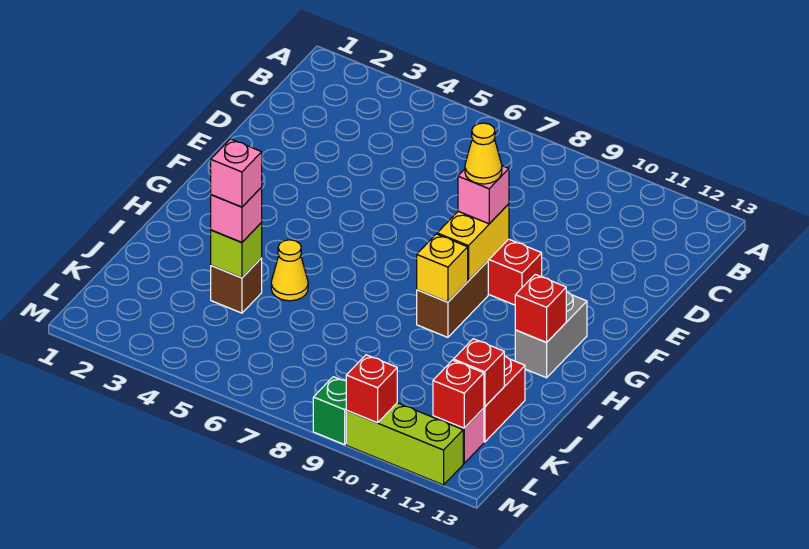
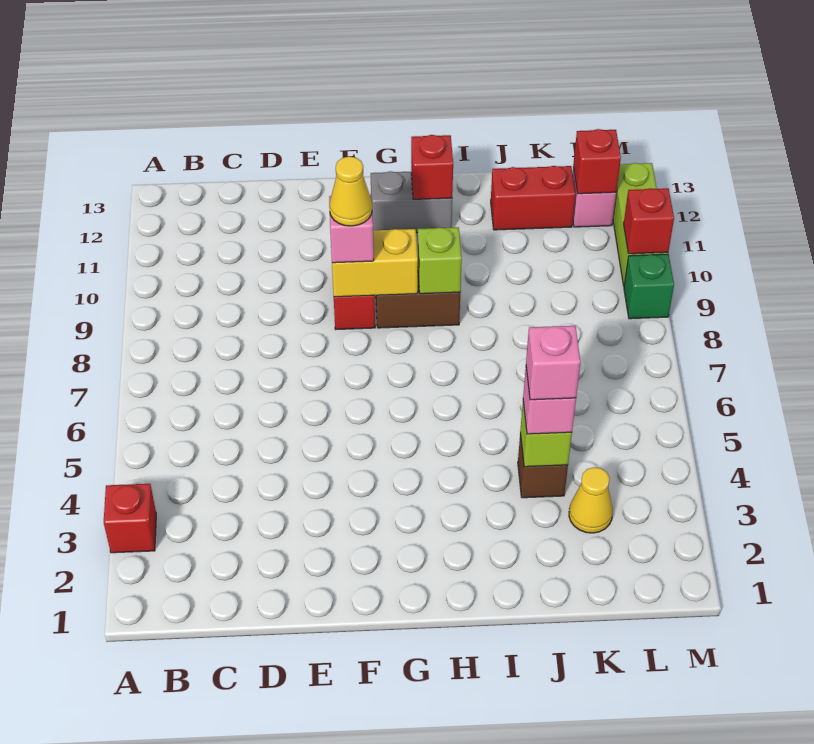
yellow 1x1 brick [417,234,468,302] -> lime 1x1 brick [418,227,462,294]
yellow 1x1 cone [271,240,308,301] -> yellow 1x1 cone moved to [569,467,613,533]
red 1x1 brick [453,339,504,407] -> red 1x1 brick moved to [104,484,156,553]

